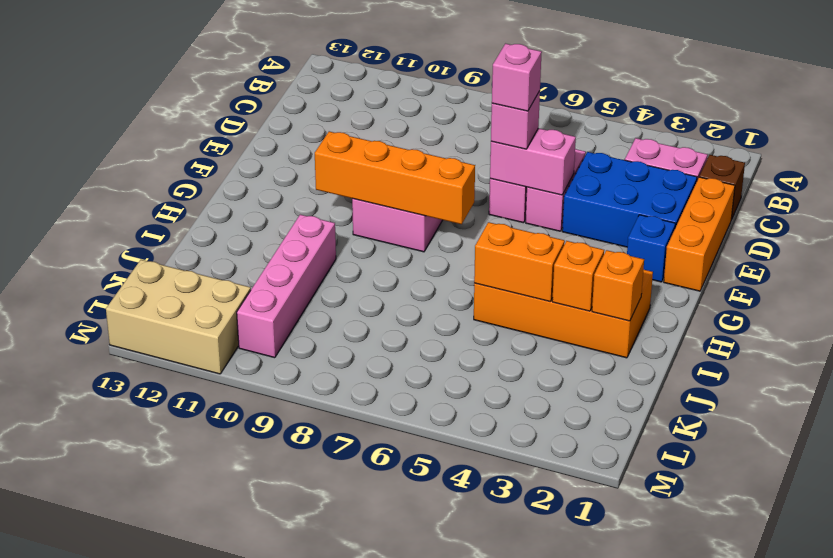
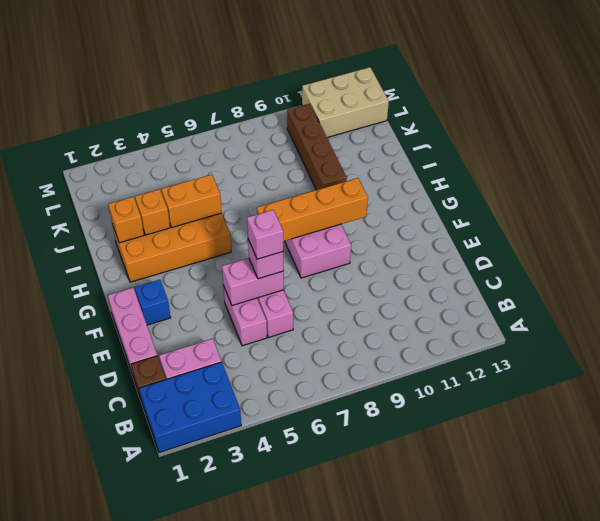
orange 1x3 brick [664,177,735,291] -> pink 1x3 brick [108,288,157,377]
blue 2x3 brick [562,152,697,247] -> blue 2x3 brick moved to [139,362,241,453]
pink 1x4 brick [237,215,336,358] -> brown 1x4 brick [287,104,347,190]

